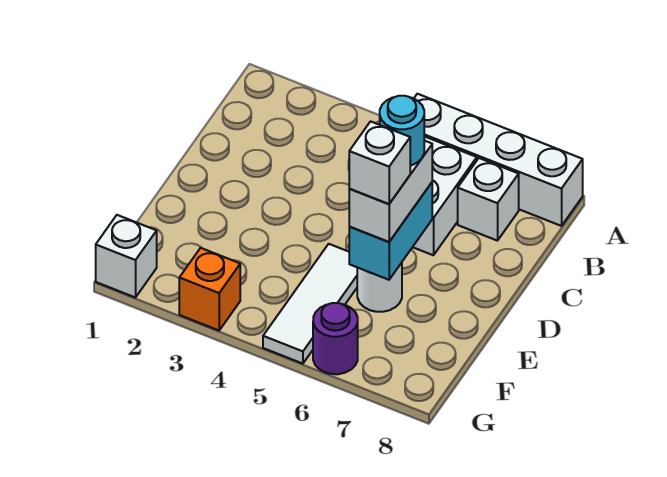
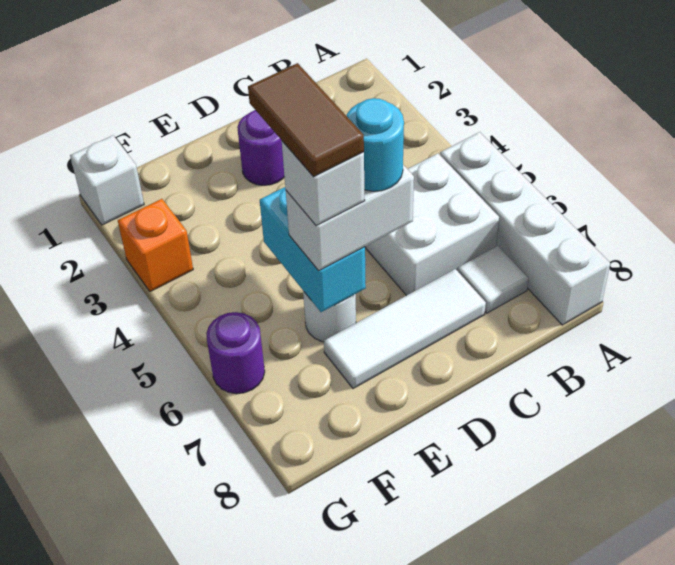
white 1x1 brick [458,158,519,241] -> white 1x1 tile [457,246,529,313]
none -> purple 1x1 round brick [237,110,284,185]
cyan 1x2 brick [349,183,432,280] -> cyan 1x2 brick turned to [260,187,366,312]
white 1x3 tile [263,244,357,364] -> white 1x3 tile moved to [324,269,486,389]
none -> brown 1x2 tile [248,63,364,177]

